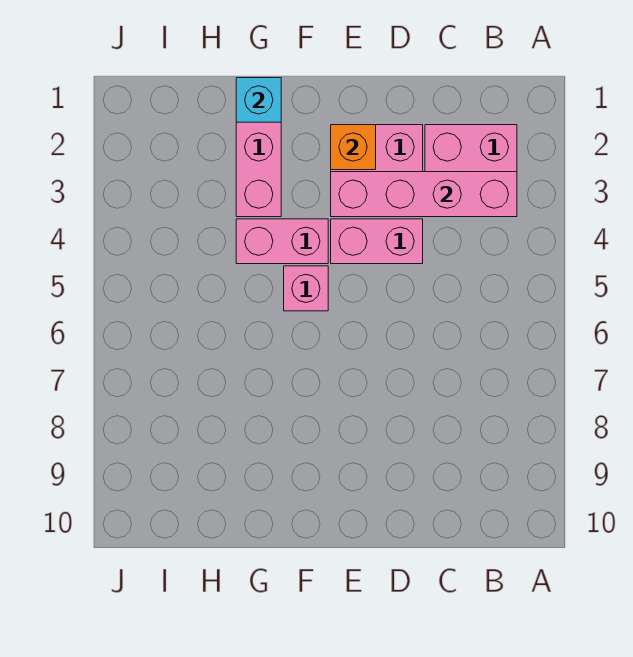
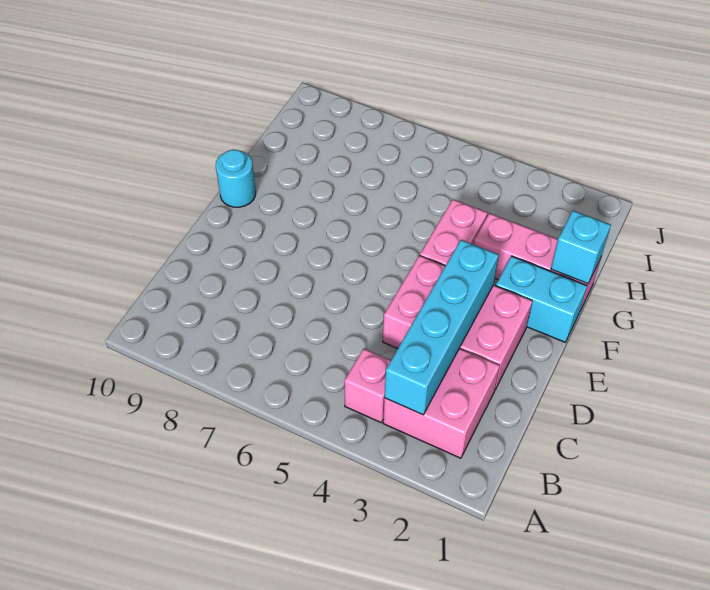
pink 1x4 brick [331,172,517,217] -> cyan 1x4 brick [385,240,499,415]
orange 1x1 brick [331,125,376,170] -> none
none -> cyan 1x2 brick [496,256,587,342]
pink 1x1 brick [284,266,328,311] -> pink 1x1 brick moved to [344,349,391,423]
none -> cyan 1x1 round brick [216,150,256,207]

